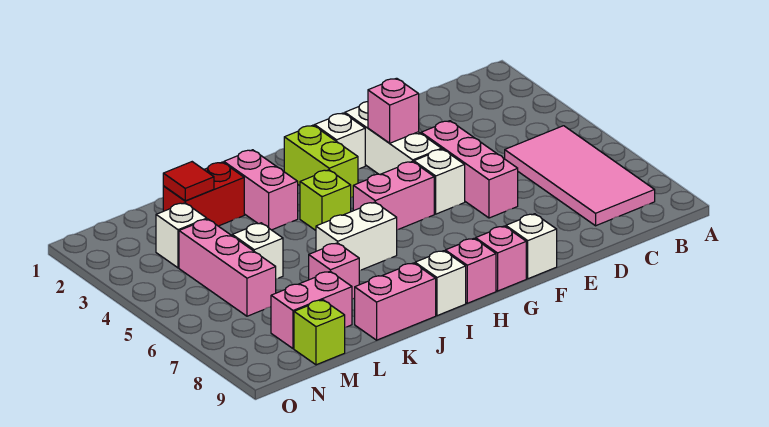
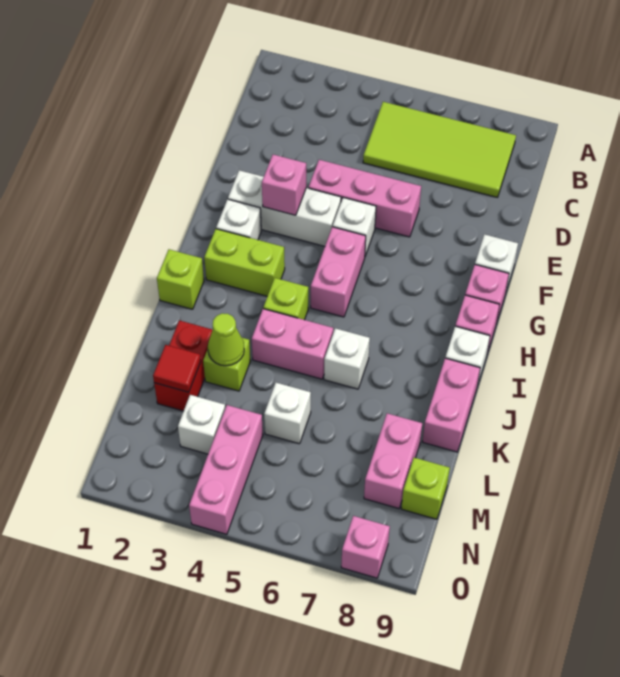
pink 2x4 tile [505,126,655,226] -> lime 2x4 tile [363,102,516,197]
none -> lime 1x1 brick [157,249,204,309]
white 1x2 brick [316,202,397,270] -> white 1x1 brick [324,328,370,389]
pink 1x2 brick [224,150,298,230] -> pink 1x2 brick moved to [252,309,333,379]
none -> lime 1x1 brick [203,338,250,391]
none -> lime 1x1 cone [208,313,244,366]
pink 1x1 brick [309,243,359,299] -> pink 1x1 brick moved to [341,516,390,578]
pink 1x3 brick [179,219,276,316] -> pink 1x3 brick turned to [189,405,263,534]

